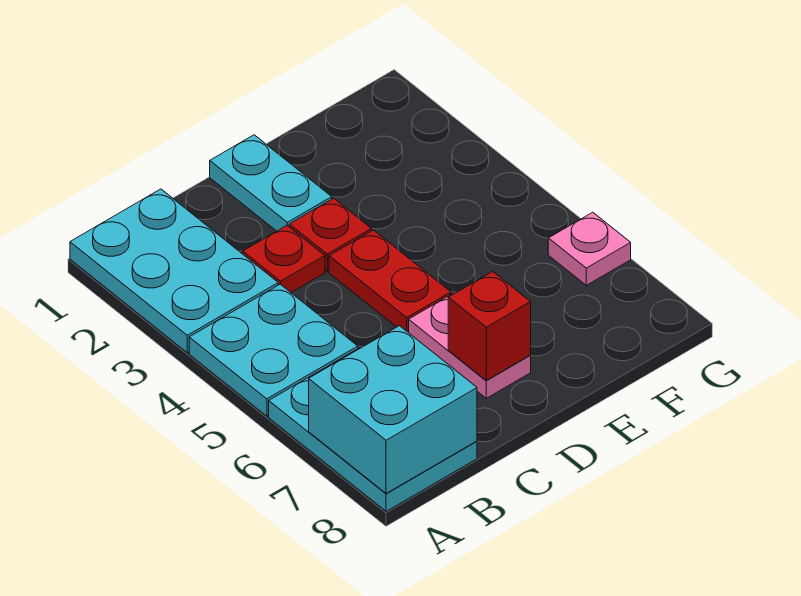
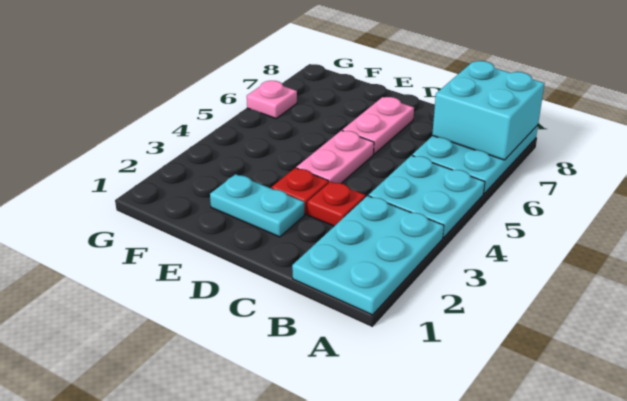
cyan 1x2 plate [210,135,332,231] -> cyan 1x2 plate turned to [210,174,304,237]
red 1x2 plate [329,230,451,333] -> pink 1x2 plate [296,130,374,183]
red 1x1 brick [448,272,531,380] -> none

